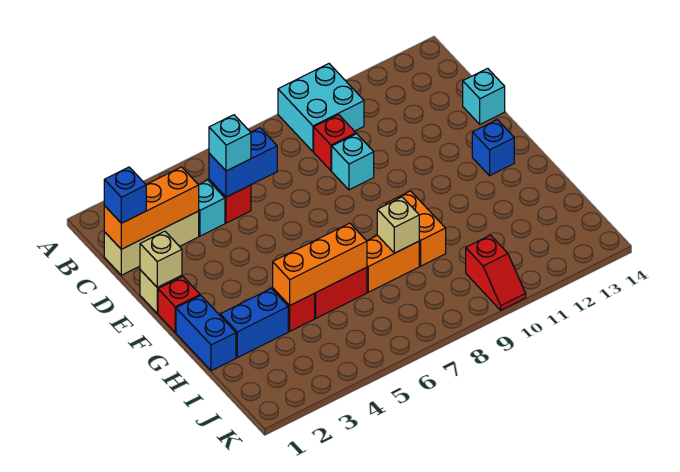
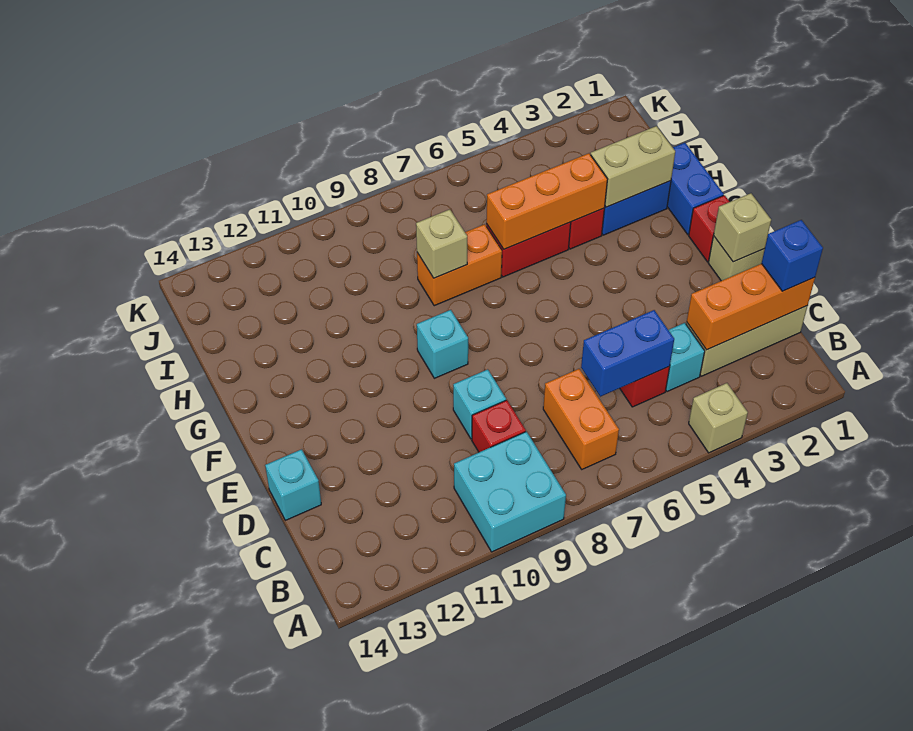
none -> tan 1x1 brick [689,383,748,453]
cyan 1x1 brick [209,115,251,171] -> cyan 1x1 brick moved to [417,310,468,378]
blue 1x1 brick [472,120,514,176] -> none
orange 1x2 brick [386,191,446,266] -> orange 1x2 brick moved to [543,369,619,469]
none -> tan 1x2 brick [591,126,675,207]
red 1x2 slope [466,235,526,310] -> none

